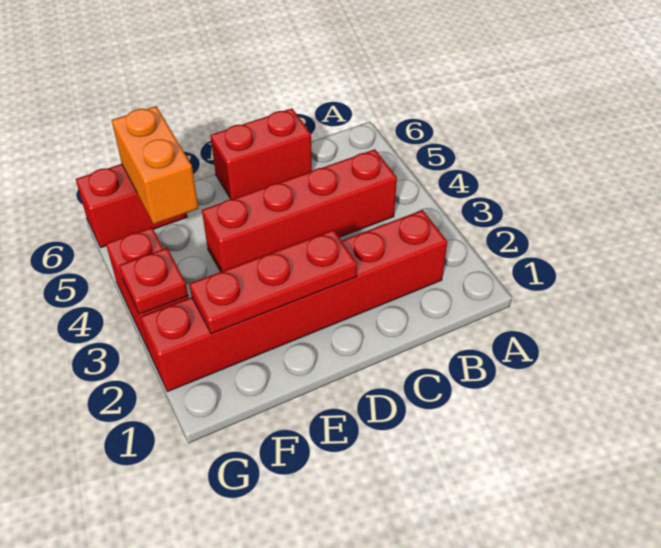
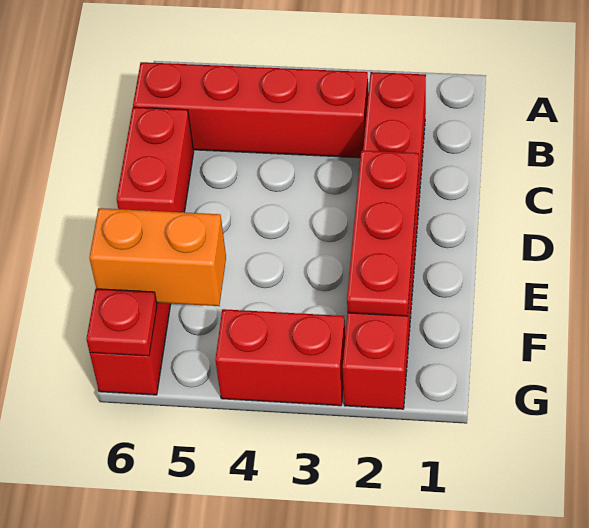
red 1x4 brick [202,149,397,272] -> red 1x4 brick turned to [133,62,368,158]
red 1x1 plate [119,248,188,314] -> red 1x1 plate moved to [86,289,157,356]

